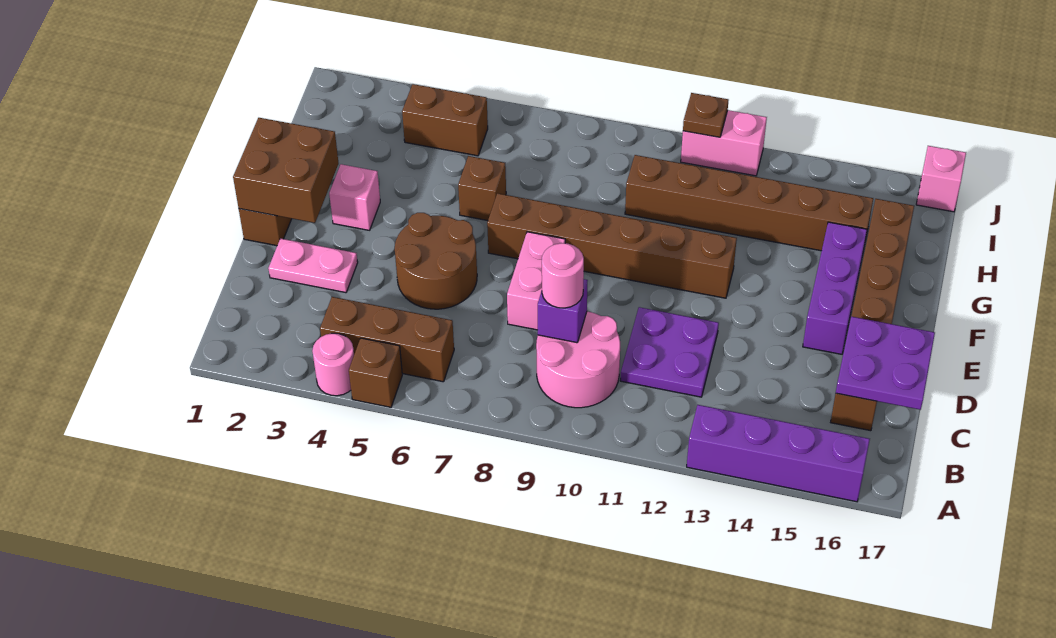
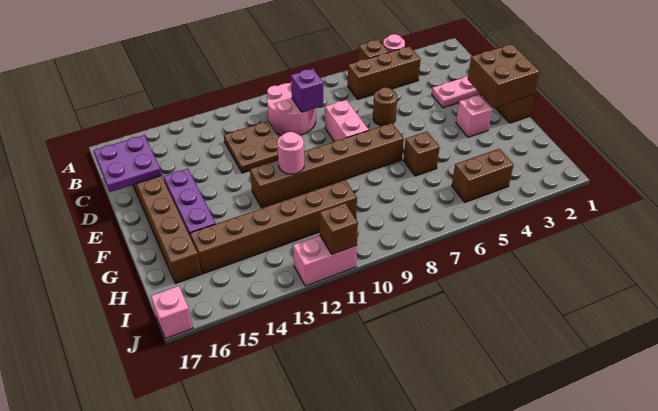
purple 1x4 brick [687,405,870,502] -> none
pink 1x1 round brick [542,243,584,308] -> pink 1x1 round brick moved to [277,132,304,174]
purple 2x2 plate [620,307,719,397] -> brown 2x2 plate [224,121,279,173]
brown 2x2 round brick [395,213,477,309] -> brown 1x1 round brick [373,87,397,126]
brown 1x1 plate [683,93,728,137] -> brown 1x1 brick [320,203,358,254]

